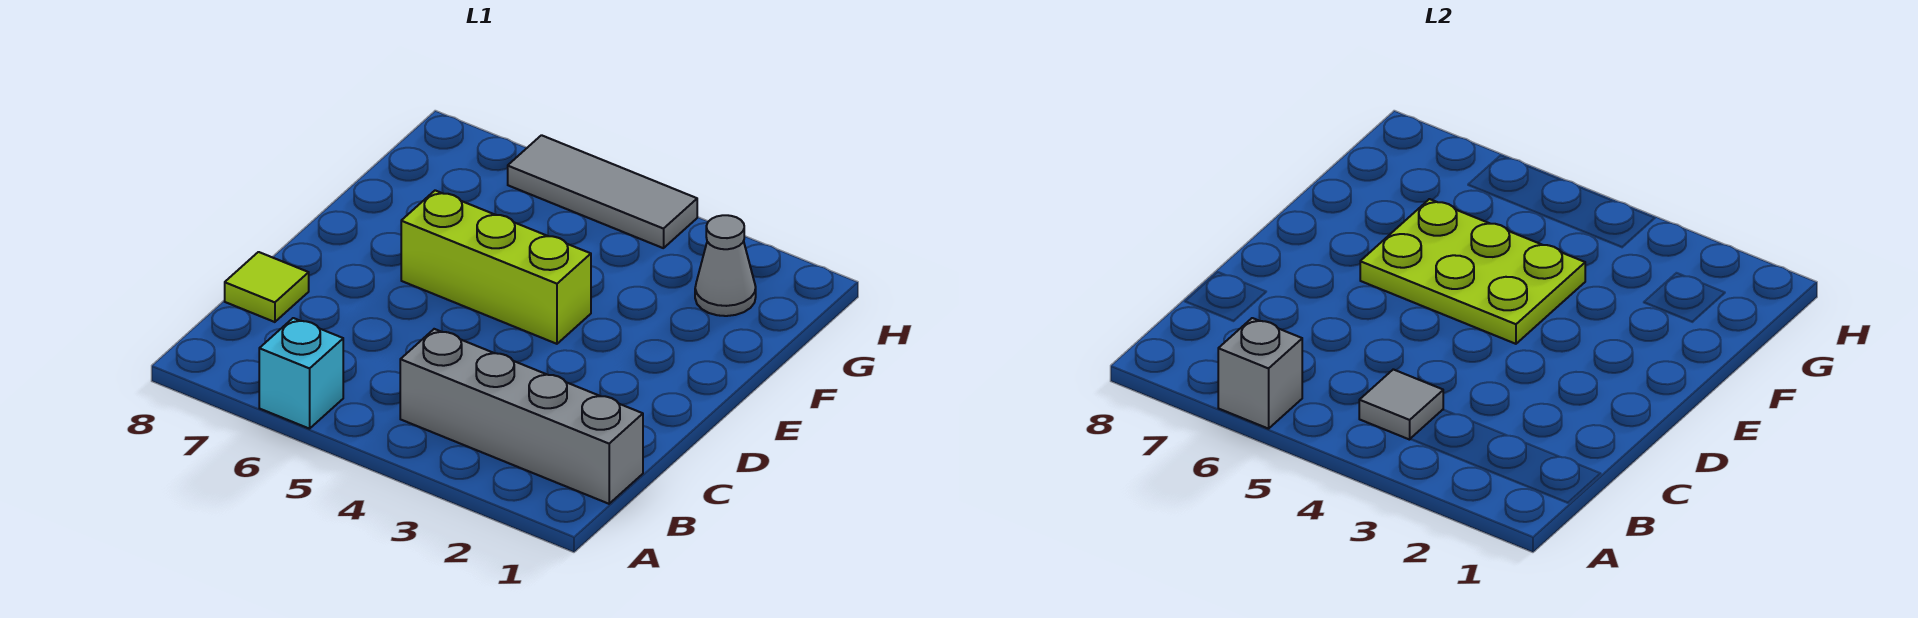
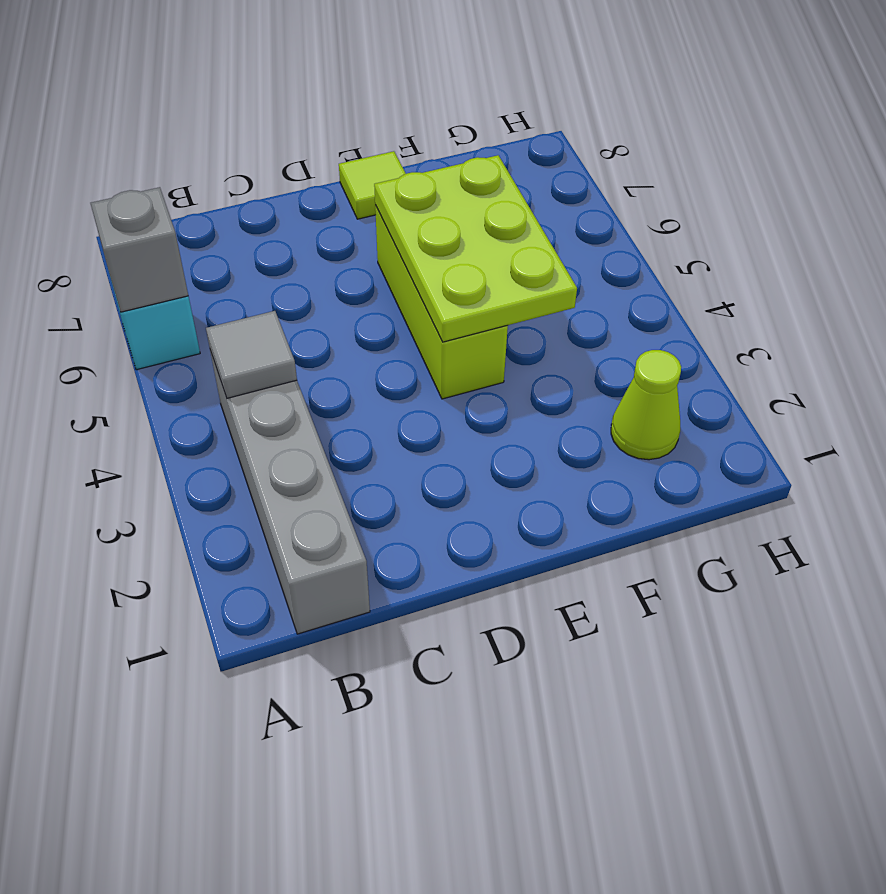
lime 1x1 tile [225,252,309,322] -> lime 1x1 tile moved to [339,151,406,219]
grey 1x1 cone [695,215,756,316] -> lime 1x1 cone [611,350,681,460]
grey 1x3 tile [508,135,697,248] -> none

